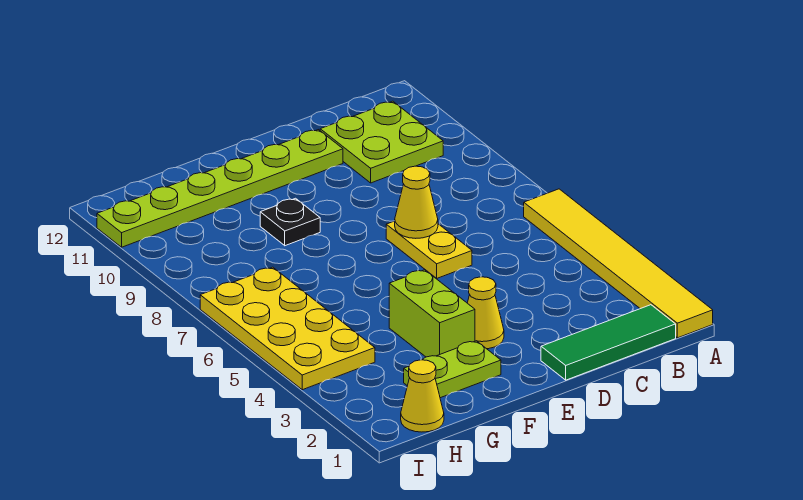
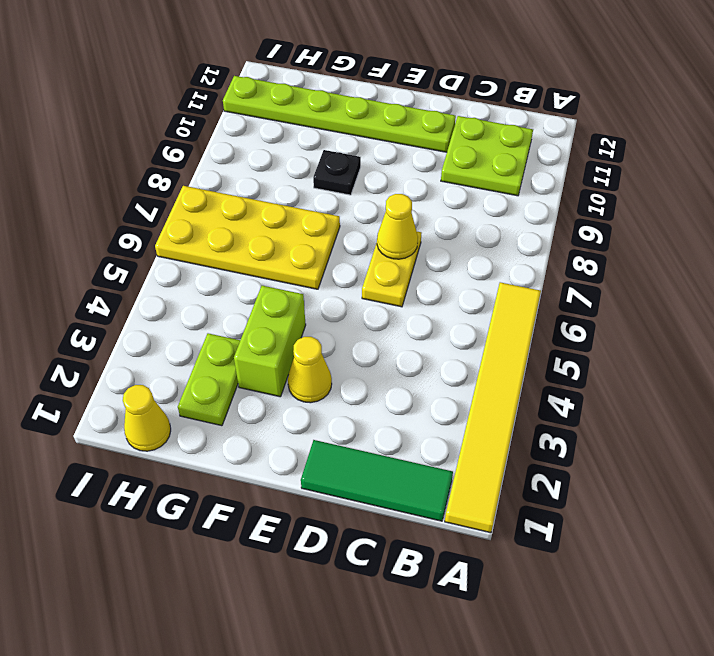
lime 1x2 plate [404,341,501,398] -> lime 1x2 plate turned to [178,333,240,426]
yellow 2x4 plate [200,267,375,390] -> yellow 2x4 plate turned to [155,186,340,289]

